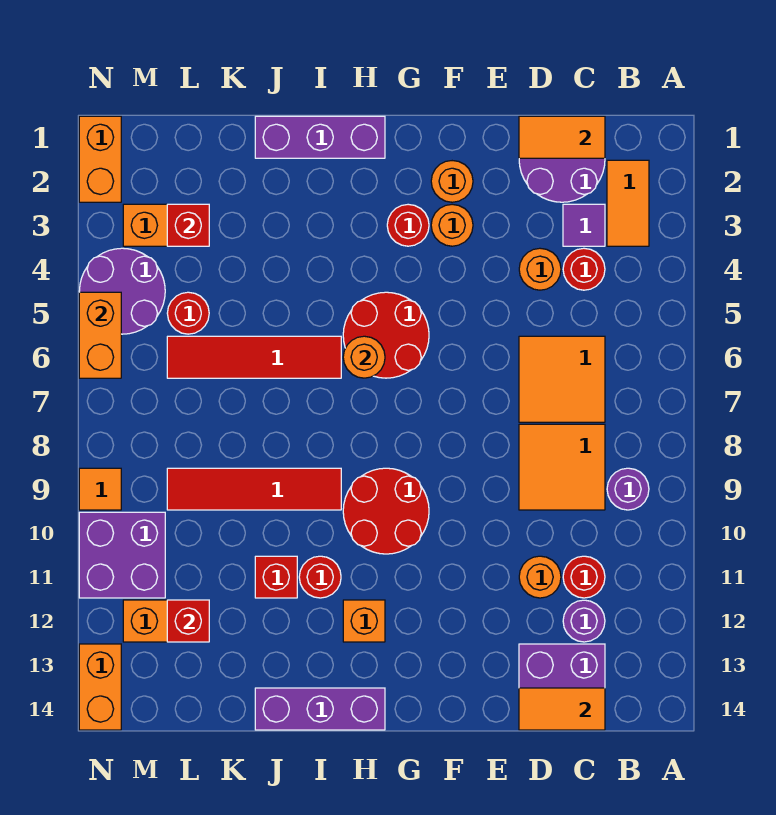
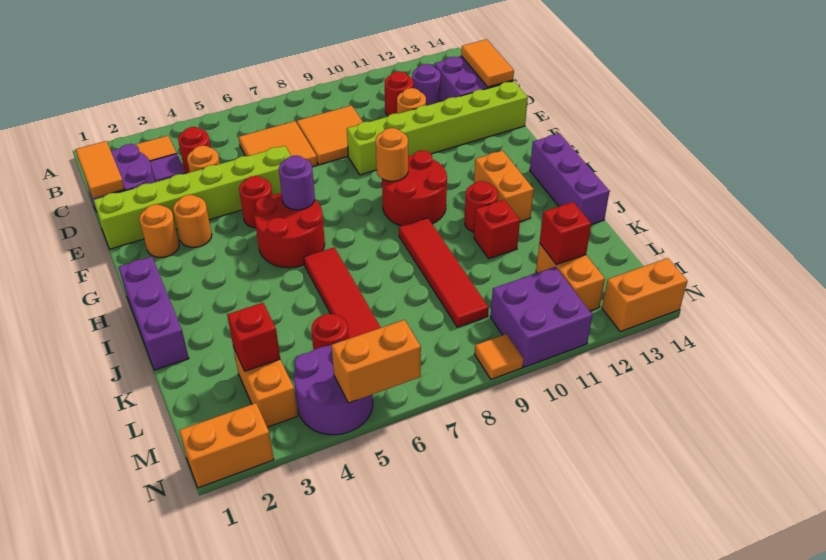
purple 1x1 round brick [607,468,649,510] -> purple 1x1 round brick moved to [279,155,315,210]
none -> lime 1x6 brick [94,146,291,249]
none -> lime 1x6 brick [347,81,528,175]
red 1x1 round brick [387,204,429,246] -> red 1x1 round brick moved to [239,176,272,228]
orange 1x1 round brick [343,336,385,378] -> orange 1x1 round brick moved to [376,128,408,181]
orange 1x1 brick [343,600,385,642] -> orange 1x2 brick [474,151,534,222]

